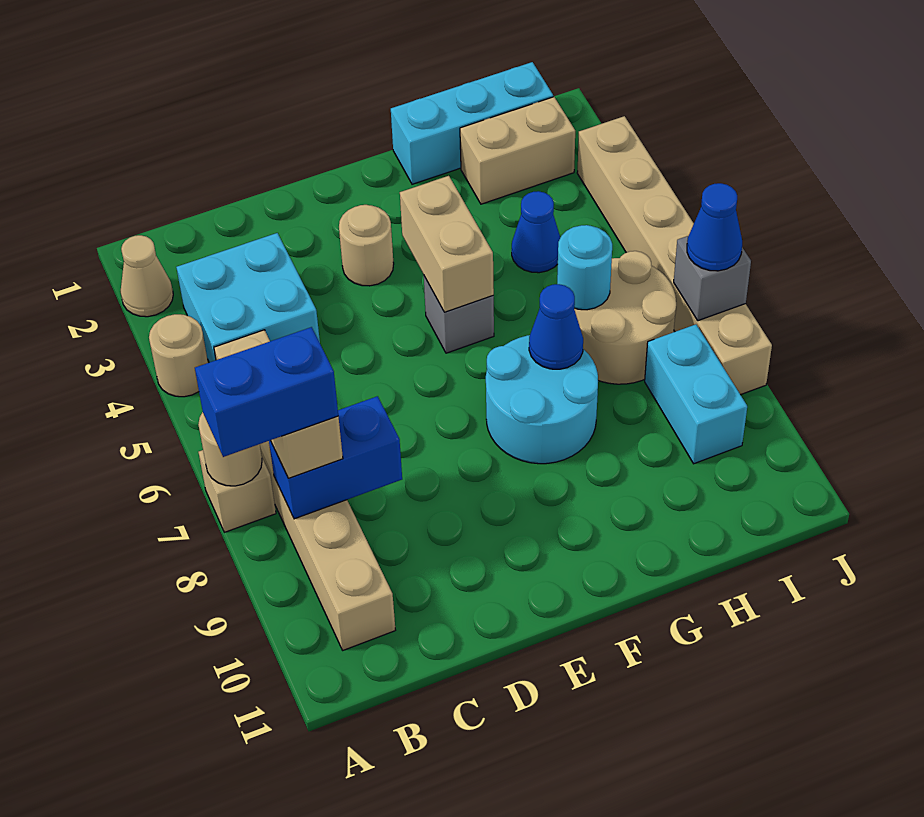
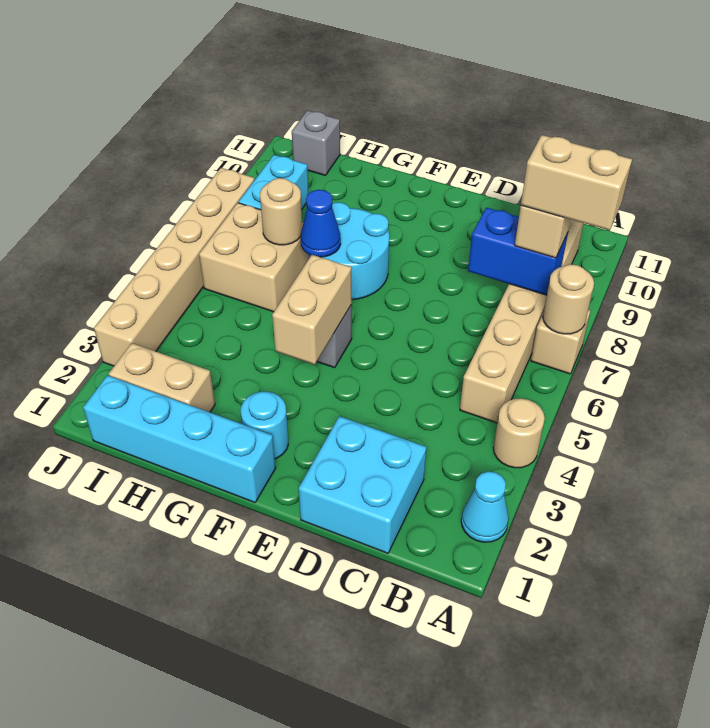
tan 1x1 cone [120,235,173,317] -> cyan 1x1 cone [461,472,509,542]
blue 1x2 brick [195,327,338,457] -> tan 1x2 brick [521,135,632,231]
cyan 2x2 brick [176,233,320,362] -> cyan 2x2 brick moved to [299,416,427,553]
tan 1x1 round brick [339,205,394,286] -> tan 1x1 round brick moved to [260,178,302,245]
cyan 1x3 brick [391,62,553,184] -> cyan 1x4 brick [83,375,276,503]
blue 1x1 cone [512,191,560,273] -> none
tan 2x2 round brick [574,251,676,384] -> tan 2x2 brick [199,203,309,312]
cyan 1x1 round brick [557,225,612,310] -> cyan 1x1 round brick moved to [241,392,288,459]
grey 1x1 brick [674,236,751,321] -> grey 1x1 brick moved to [292,110,340,176]
blue 1x1 cone [687,183,742,271] -> none

